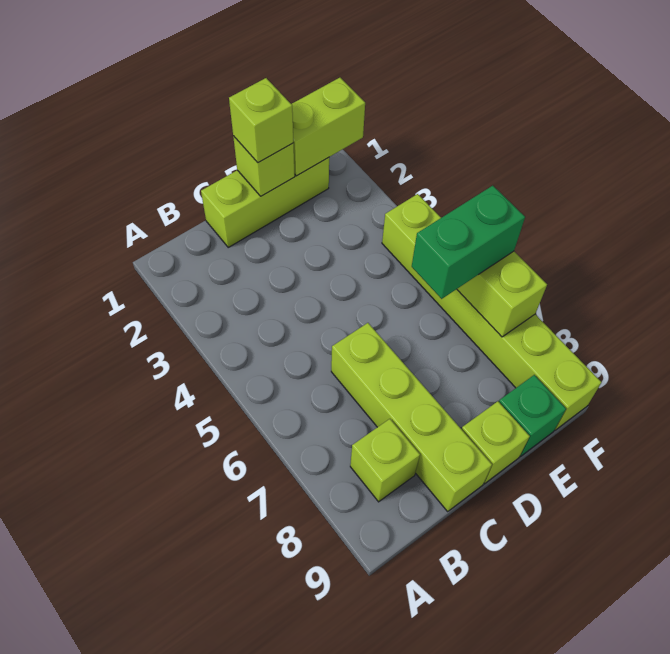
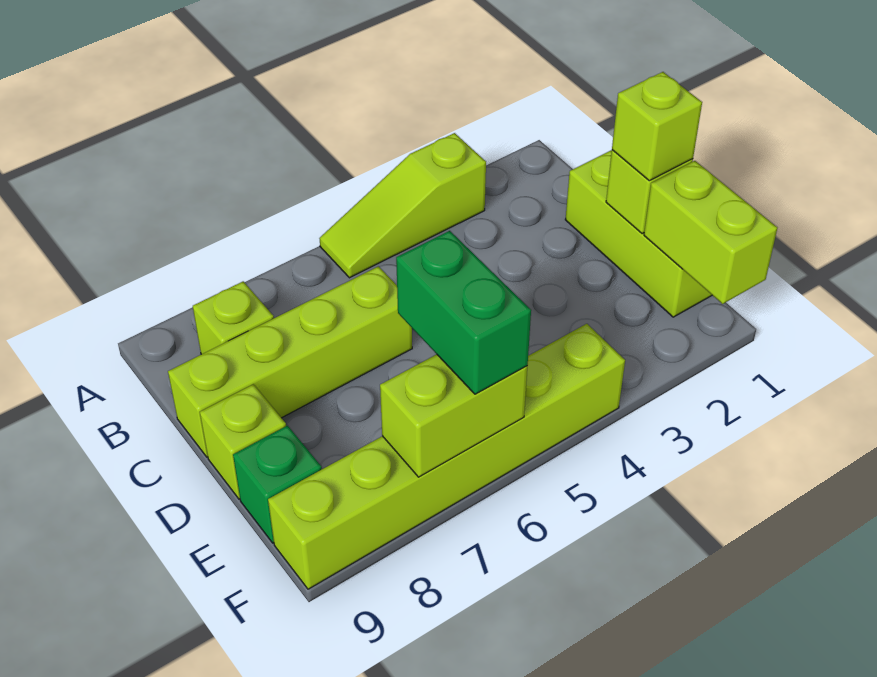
none -> lime 1x3 slope [319,133,486,278]

